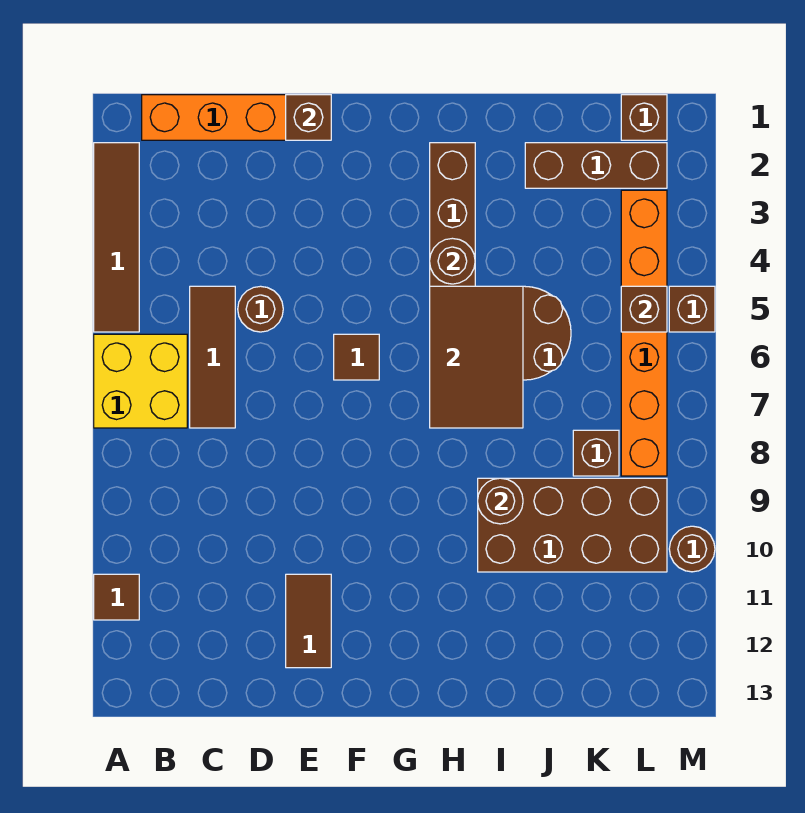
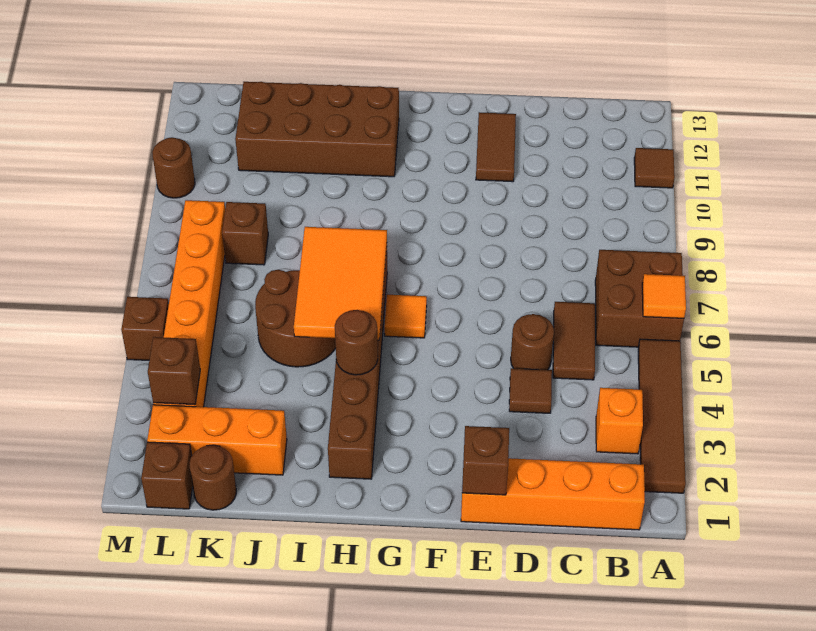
yellow 2x2 brick [94,334,187,428] -> brown 2x2 brick [595,250,684,347]
none -> orange 1x1 tile [642,274,686,318]
none -> orange 1x1 brick [596,388,643,454]
brown 1x3 tile [190,286,235,428] -> brown 1x2 tile [553,302,595,380]
brown 1x1 tile [334,334,379,380] -> brown 1x1 tile moved to [509,368,552,413]
none -> orange 1x1 tile [384,295,427,338]
brown 2x3 tile [430,286,523,428] -> orange 2x3 tile [294,227,387,340]
brown 2x4 brick [478,478,667,572] -> brown 2x4 brick moved to [235,82,399,177]
brown 1x1 round brick [478,478,523,524] -> brown 1x1 round brick moved to [189,445,236,510]
brown 1x3 brick [525,143,667,188] -> orange 1x3 brick [147,405,287,475]
brown 1x1 brick [621,286,667,332] -> brown 1x1 brick moved to [148,337,200,405]

